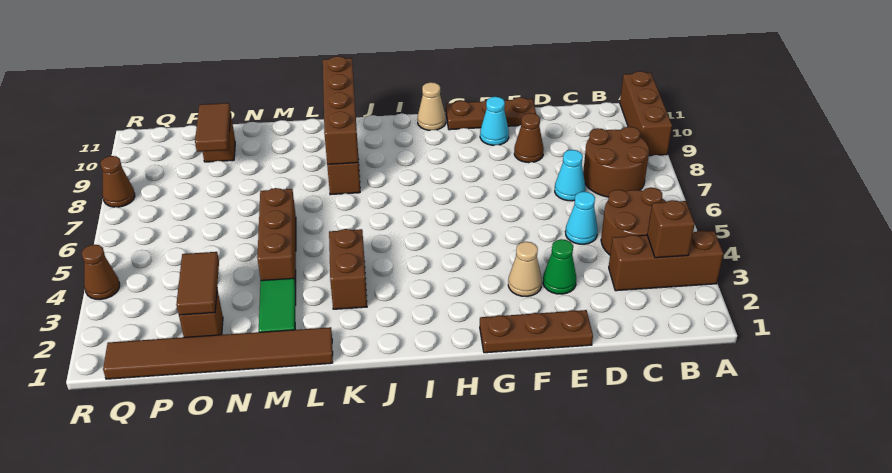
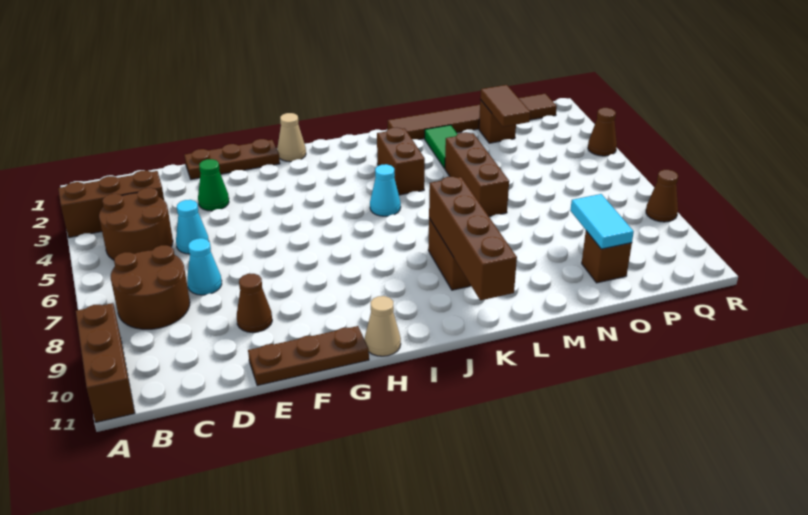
brown 1x1 brick [647,200,695,258] -> none
tan 1x1 cone [508,242,542,296] -> tan 1x1 cone moved to [277,113,306,162]
cyan 1x1 cone [480,97,509,145] -> cyan 1x1 cone moved to [370,164,401,216]
brown 1x2 tile [195,103,231,152] -> cyan 1x2 tile [570,194,634,249]

